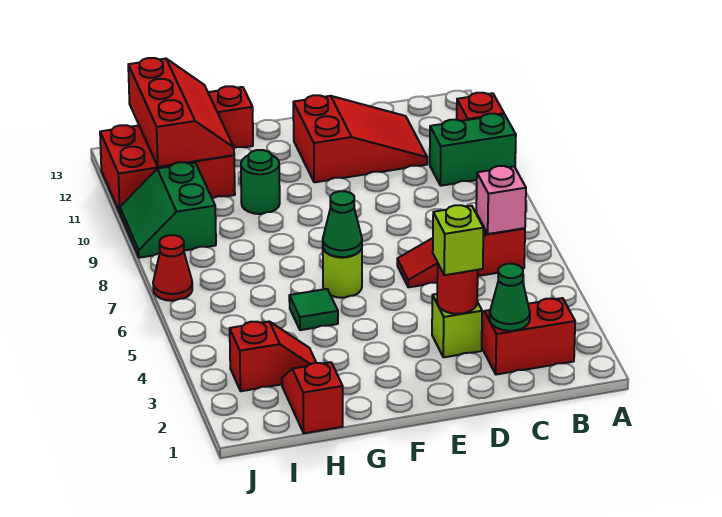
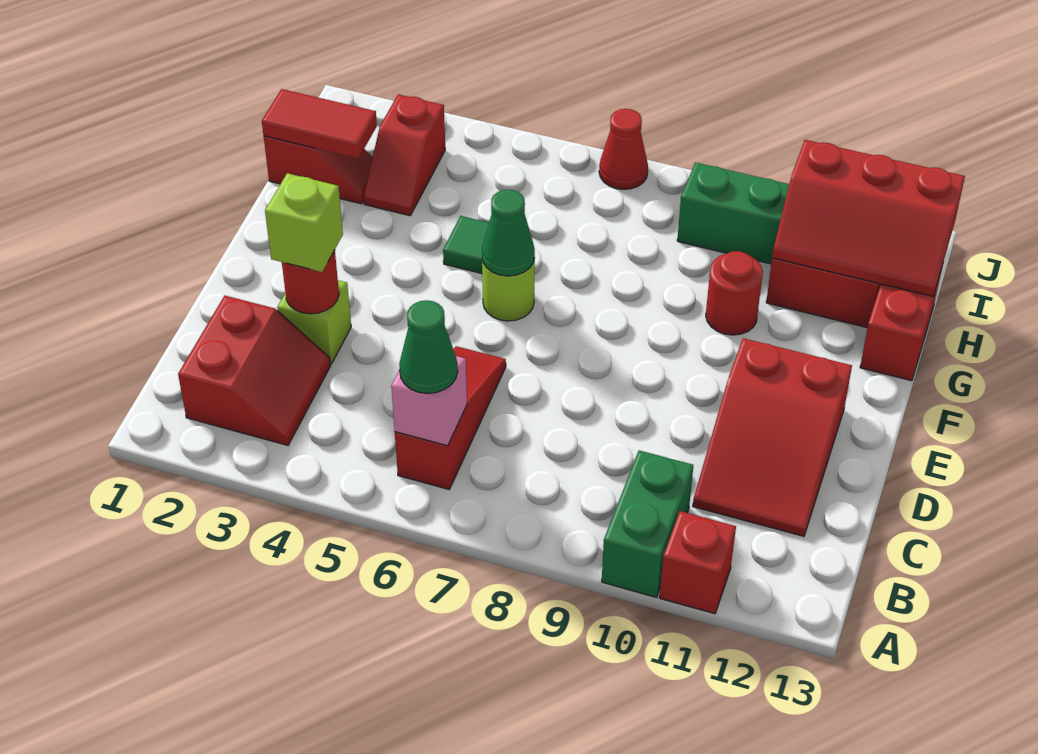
green 1x1 cone [490,264,530,331] -> green 1x1 cone moved to [399,300,458,393]
green 1x1 round brick [241,150,280,214] -> red 1x1 round brick [706,251,763,335]
none -> red 1x2 tile [262,89,377,158]

